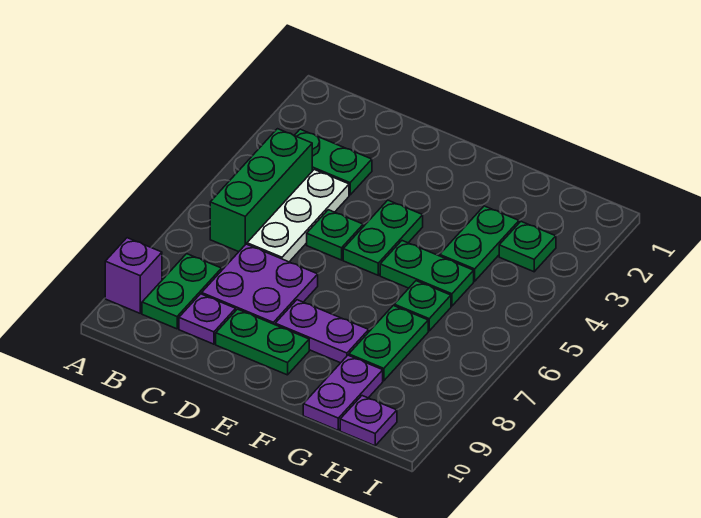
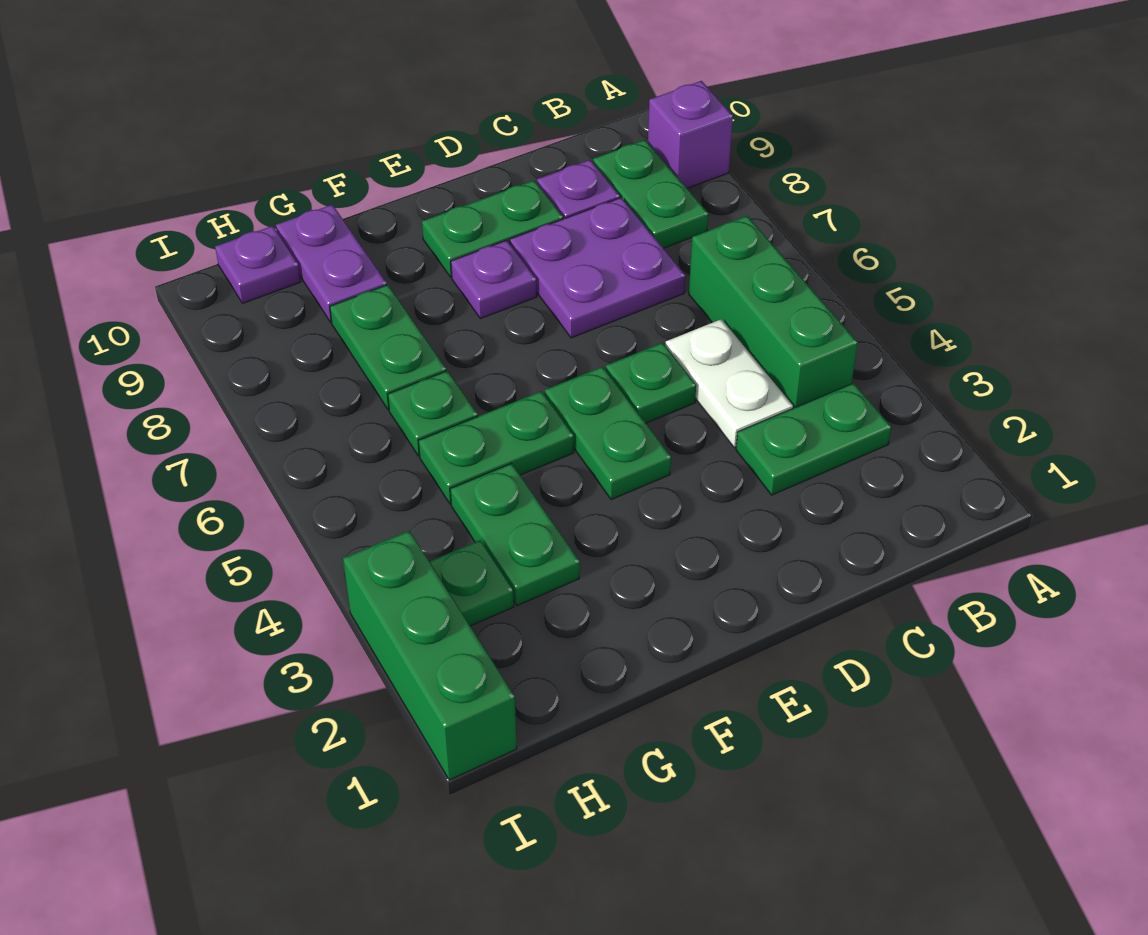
white 1x3 plate [247,170,349,262] -> white 1x2 plate [666,319,793,448]
purple 1x2 plate [275,300,369,363] -> purple 1x1 plate [451,240,537,319]
none -> green 1x3 brick [343,531,517,780]

